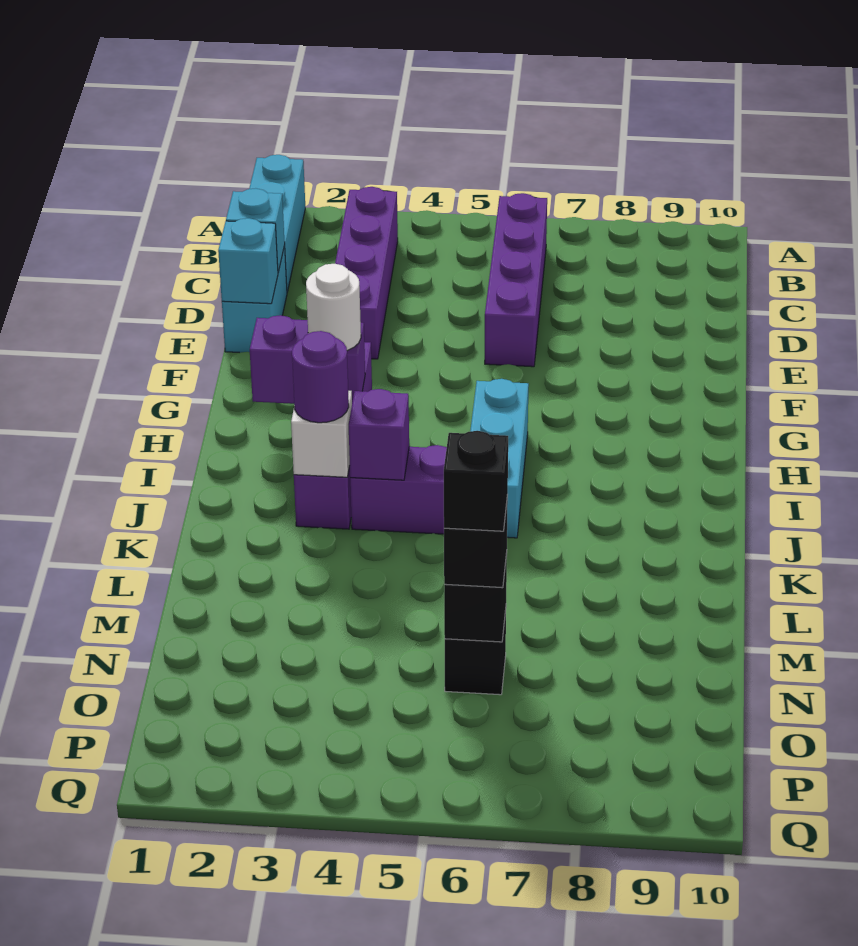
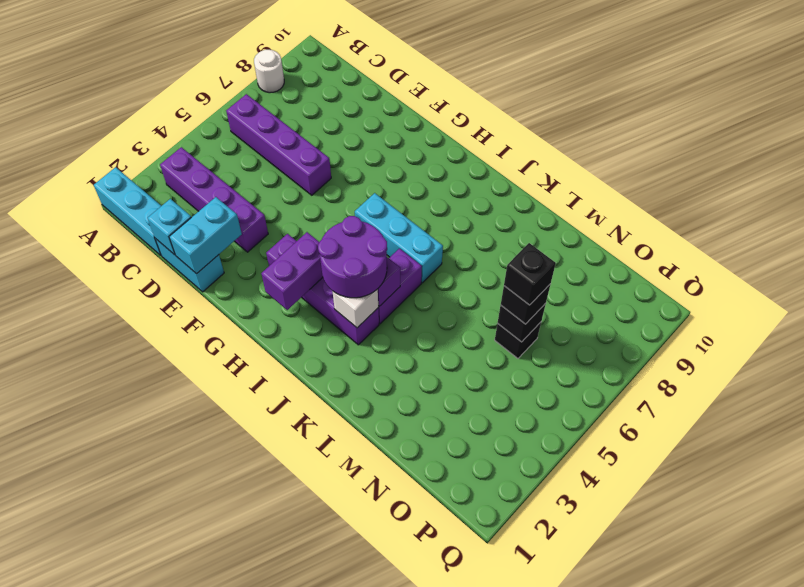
cyan 1x1 brick [218,218,278,304] -> cyan 1x2 brick [169,197,242,274]
white 1x1 round brick [306,264,361,351] -> white 1x1 round brick moved to [254,50,284,93]
purple 1x1 round brick [292,331,349,423] -> purple 2x2 round brick [318,216,387,298]

